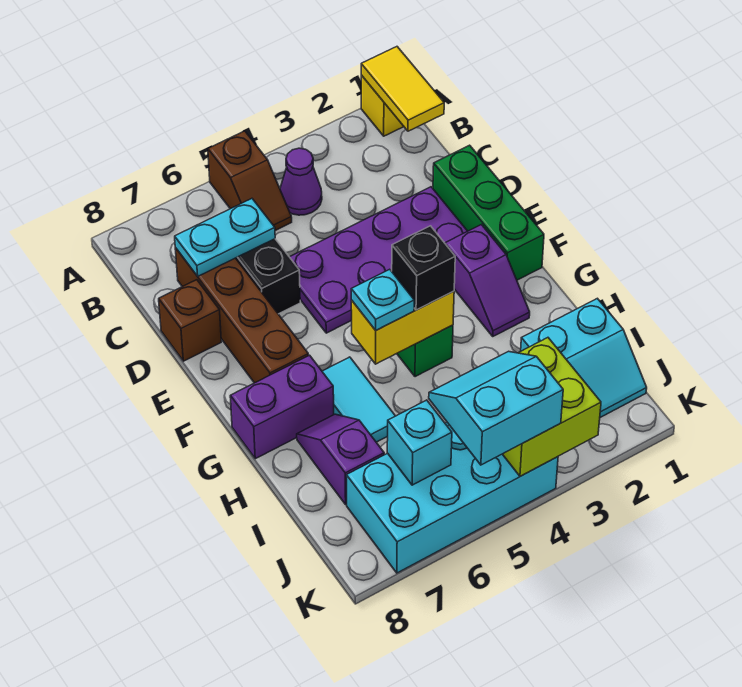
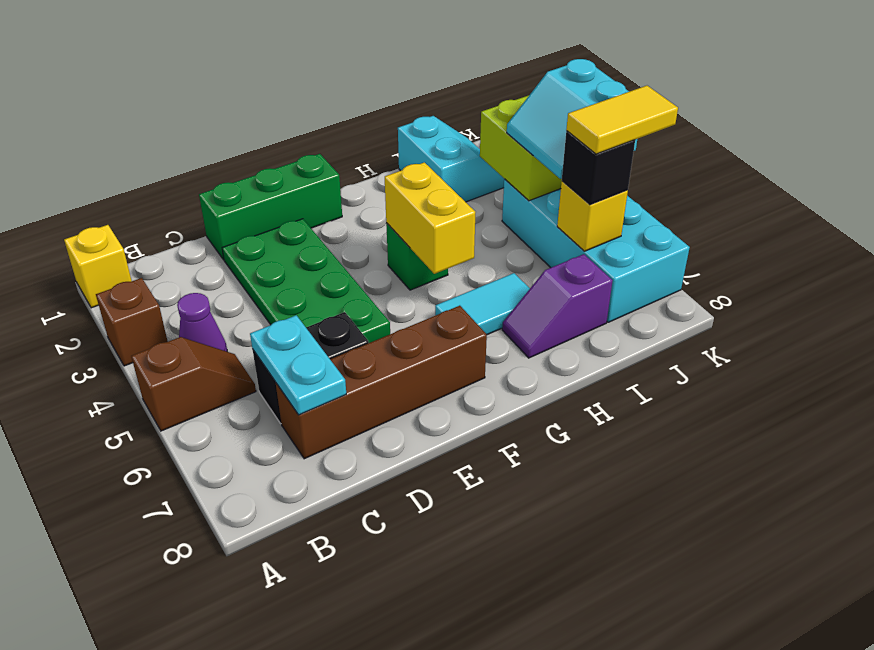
yellow 1x2 tile [361,47,444,131] -> yellow 1x2 tile moved to [566,86,678,154]
purple 2x4 plate [290,187,467,333] -> green 2x4 plate [222,219,390,343]
brown 1x1 brick [159,280,221,361] -> brown 1x1 brick moved to [96,278,168,366]
purple 1x2 slope [445,225,530,336] -> none
black 1x1 brick [392,226,455,310] -> black 1x1 brick moved to [562,131,635,205]
cyan 1x1 plate [351,269,414,330] -> none
purple 1x2 brick [230,355,334,459] -> none
cyan 1x1 brick [387,400,452,485] -> yellow 1x1 brick [557,181,628,251]

